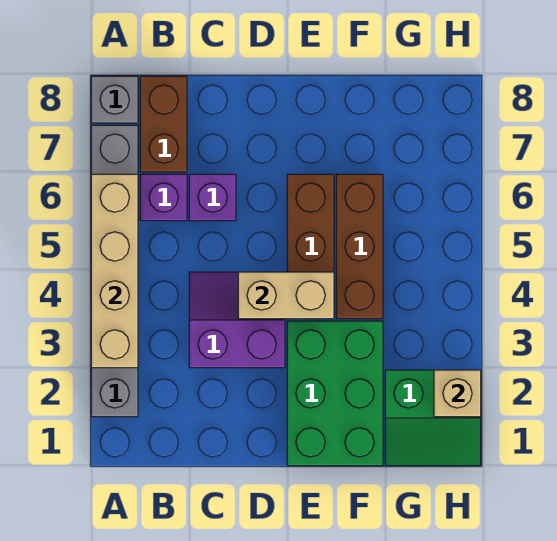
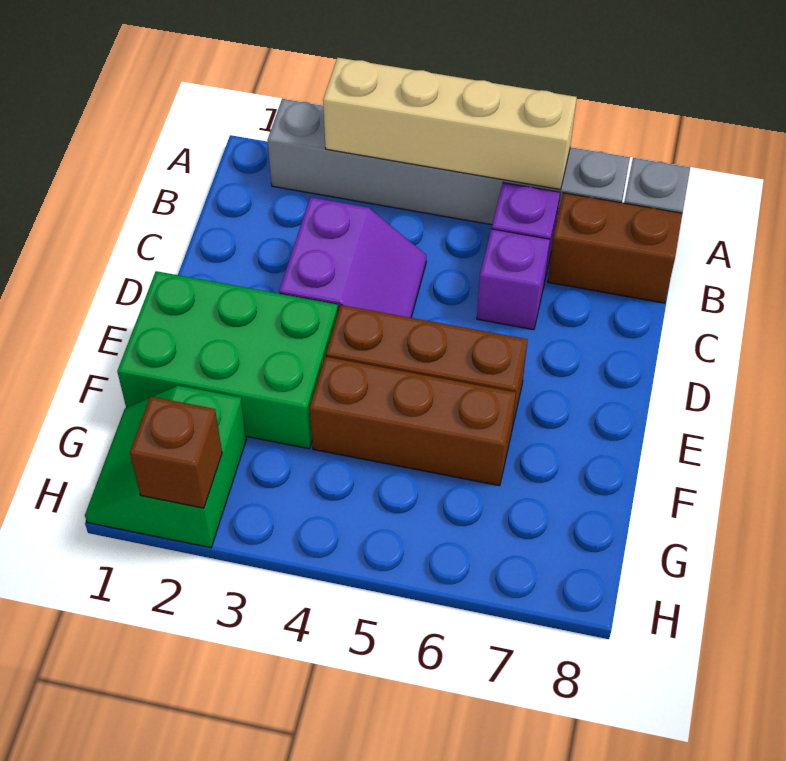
tan 1x2 brick [238,272,334,319] -> none
tan 1x1 brick [434,370,481,417] -> brown 1x1 brick [130,397,222,508]

